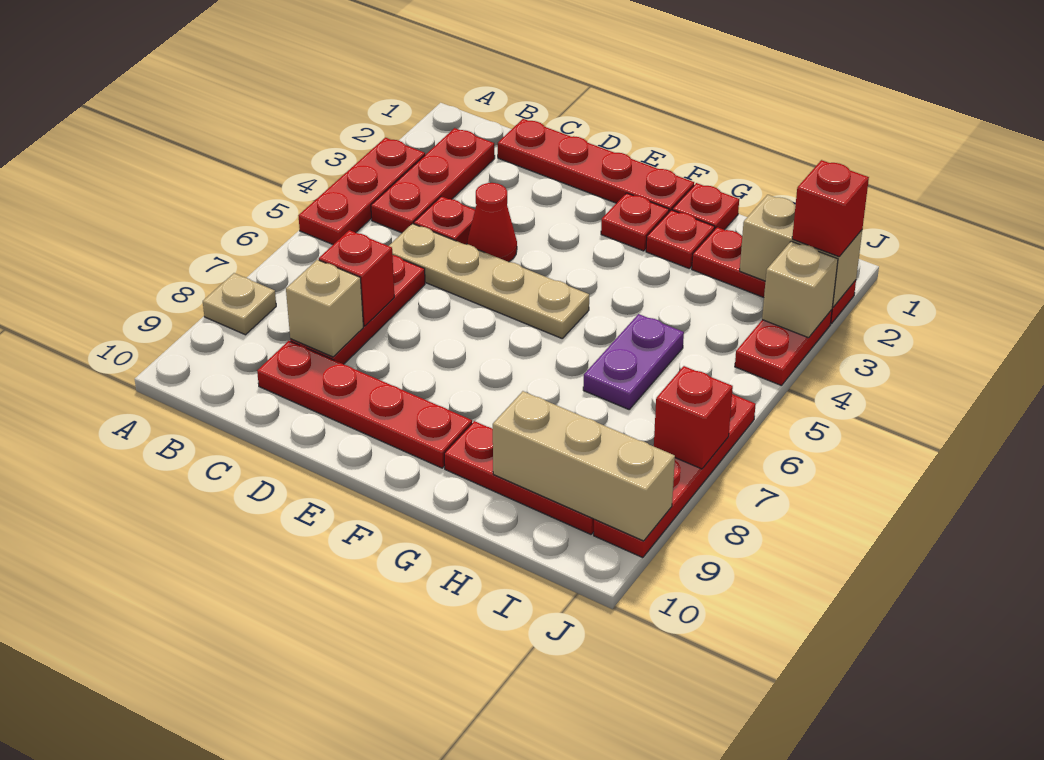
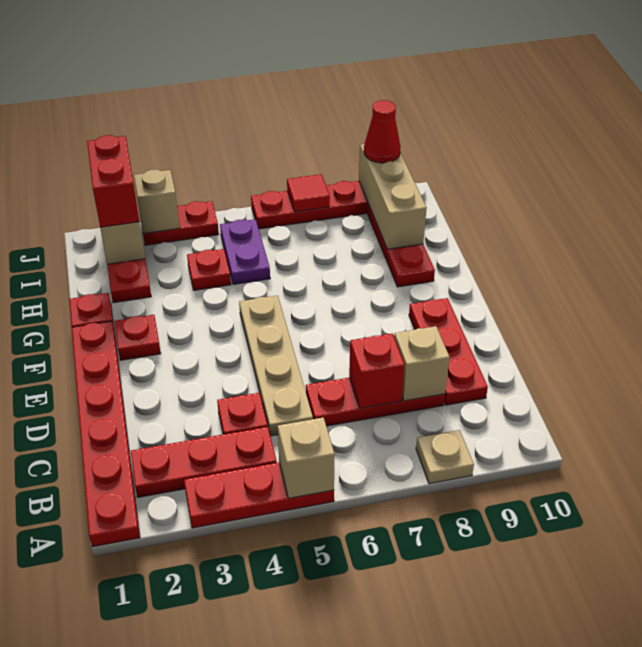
none -> tan 1x1 brick [278,418,335,498]
red 1x4 plate [498,119,694,212] -> red 1x6 plate [72,321,140,547]
red 1x4 plate [257,341,472,468] -> red 1x3 plate [409,298,488,405]
red 1x1 cone [467,183,517,262] -> red 1x1 cone moved to [364,100,400,163]
red 1x1 plate [646,210,715,269] -> red 1x1 plate moved to [187,249,231,290]
purple 1x2 plate [583,314,684,409] -> purple 1x2 plate turned to [220,219,270,284]
red 1x1 brick [792,160,869,257] -> red 1x2 brick [87,135,139,228]
red 1x1 brick [654,366,733,469] -> red 1x1 tile [287,174,330,212]

